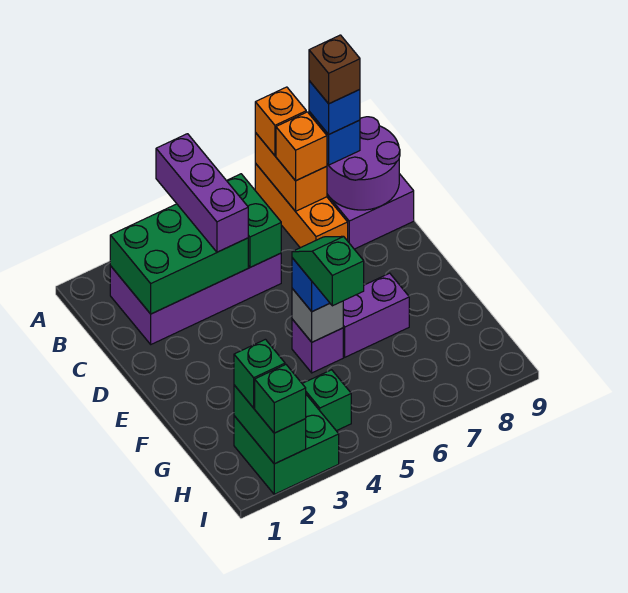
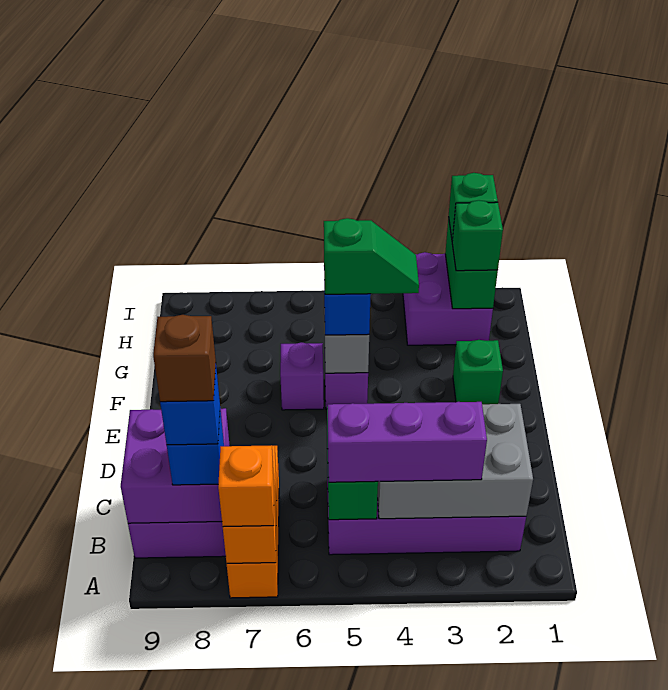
purple 1x3 brick [156,134,248,252] -> purple 1x3 brick turned to [328,402,487,482]
green 2x3 brick [110,204,248,314] -> grey 2x3 brick [378,404,533,519]
orange 1x1 brick [276,112,327,181] -> none
purple 2x2 round brick [327,117,400,210] -> purple 2x2 brick [121,408,230,523]
green 1x2 slope [292,236,364,306] -> green 1x2 slope turned to [324,218,419,294]
purple 1x2 brick [343,273,409,357] -> purple 1x1 brick [280,343,324,410]
green 2x2 brick [234,395,339,494] -> purple 2x2 brick [403,252,493,345]
green 1x1 brick [302,370,351,431] -> green 1x1 brick moved to [453,340,503,404]

